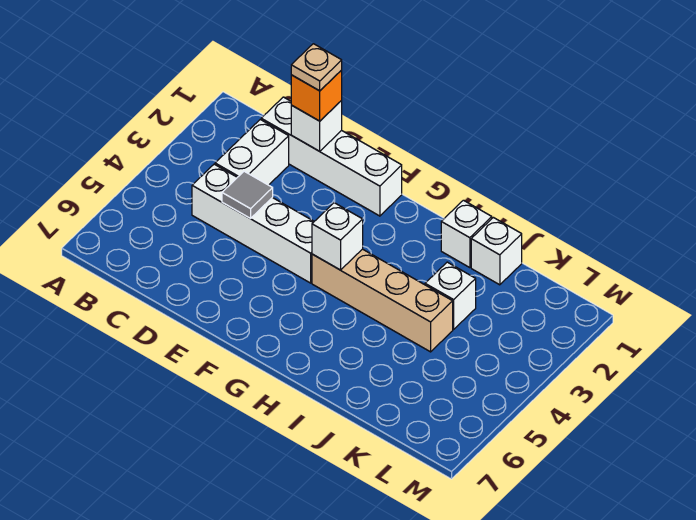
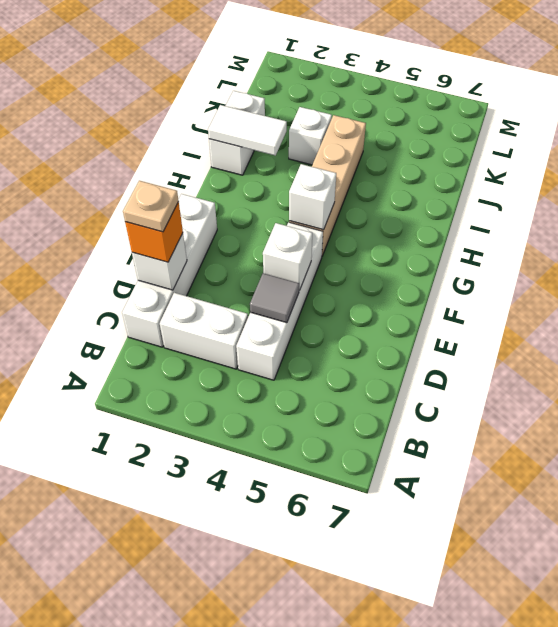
none -> white 1x1 brick [263,223,312,290]
none -> white 1x2 tile [208,105,287,156]

